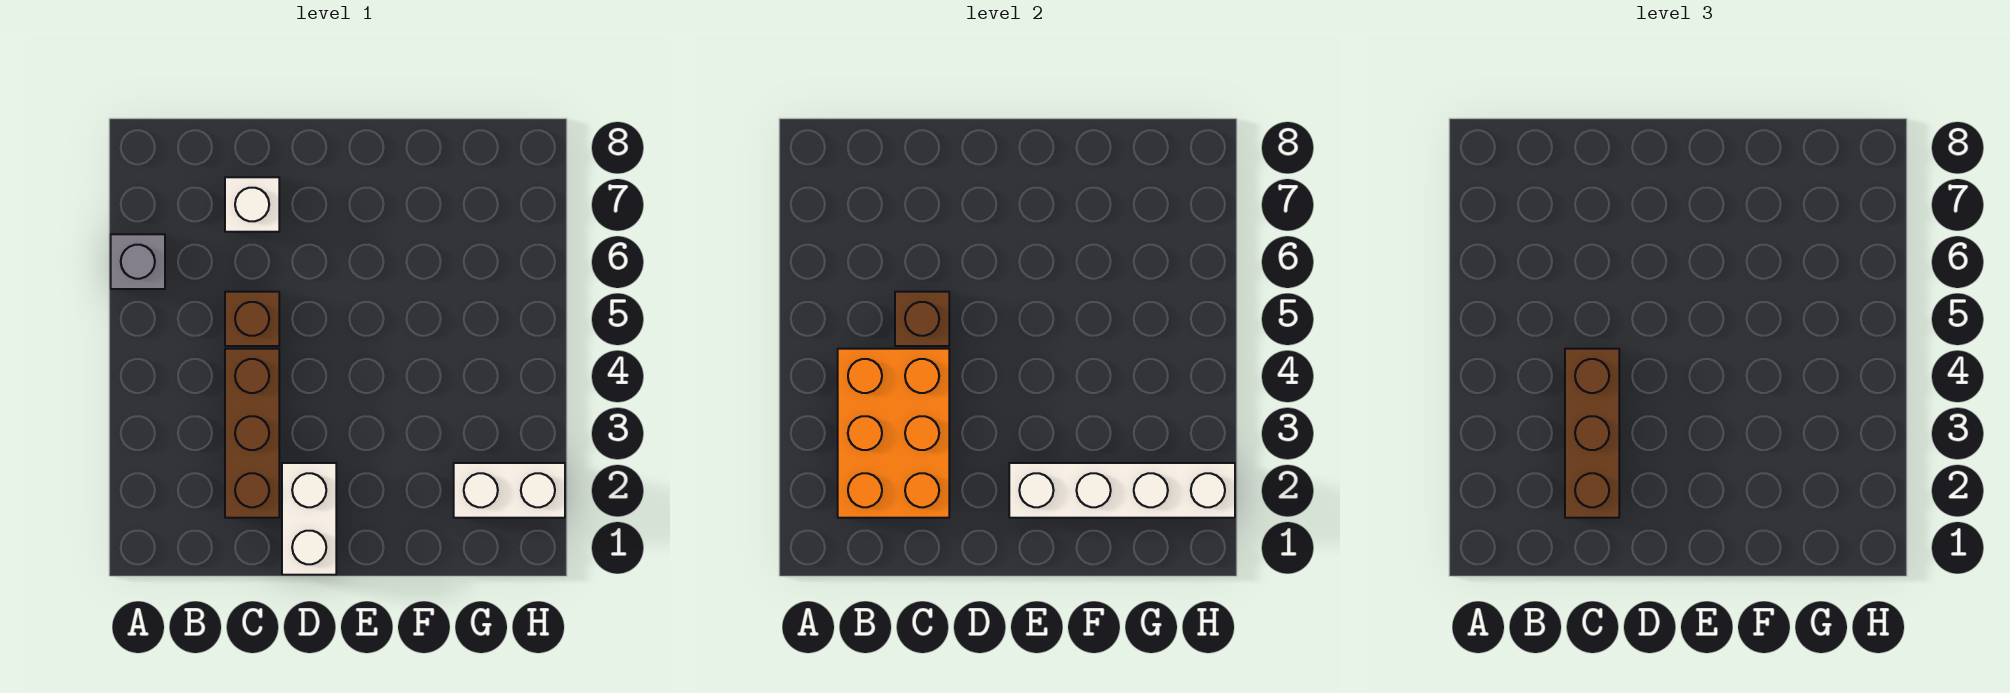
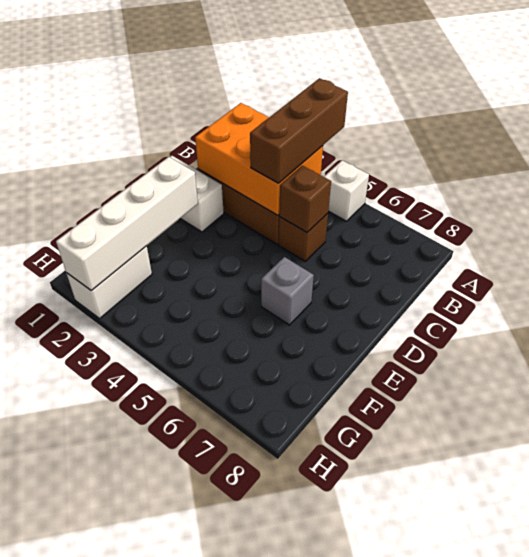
grey 1x1 brick [111,234,165,289] -> grey 1x1 brick moved to [261,257,314,325]
brown 1x3 brick [1565,349,1619,518] -> brown 1x3 brick turned to [250,78,348,183]
white 1x1 brick [225,177,279,232] -> white 1x1 brick moved to [324,160,369,221]

